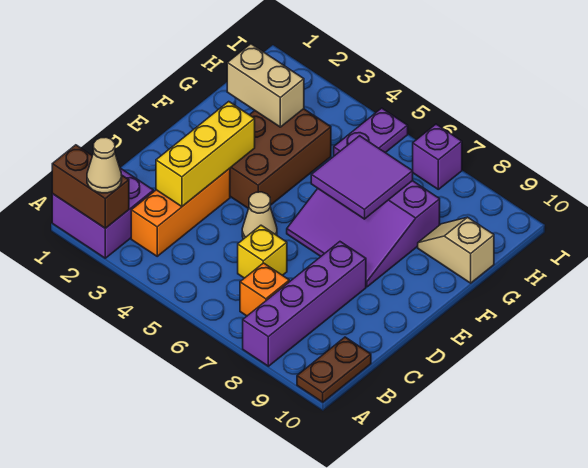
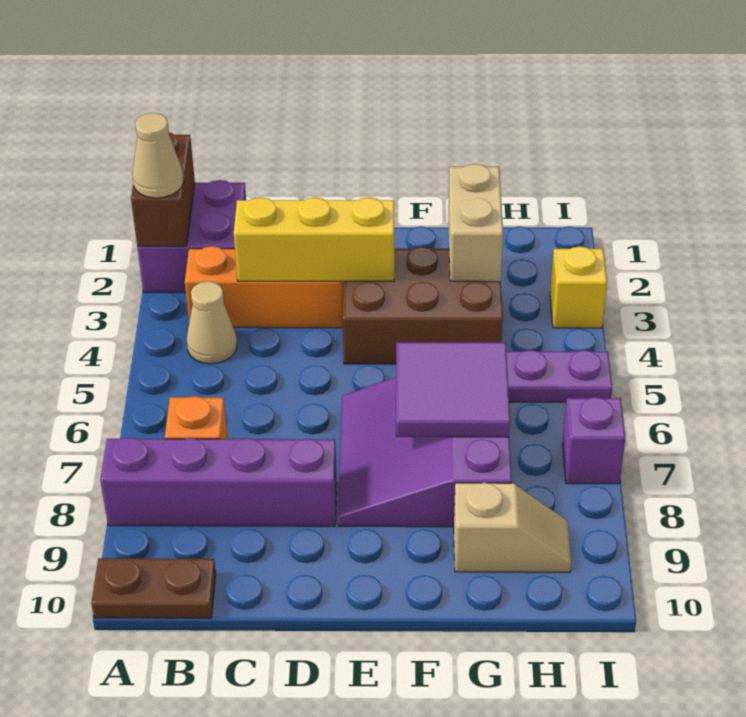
yellow 1x1 brick [238,225,287,278] -> yellow 1x1 brick moved to [550,246,607,328]
tan 1x1 cone [242,192,277,239] -> tan 1x1 cone moved to [187,281,237,364]
tan 1x2 slope [418,217,494,283] -> tan 1x2 slope turned to [454,483,571,572]

